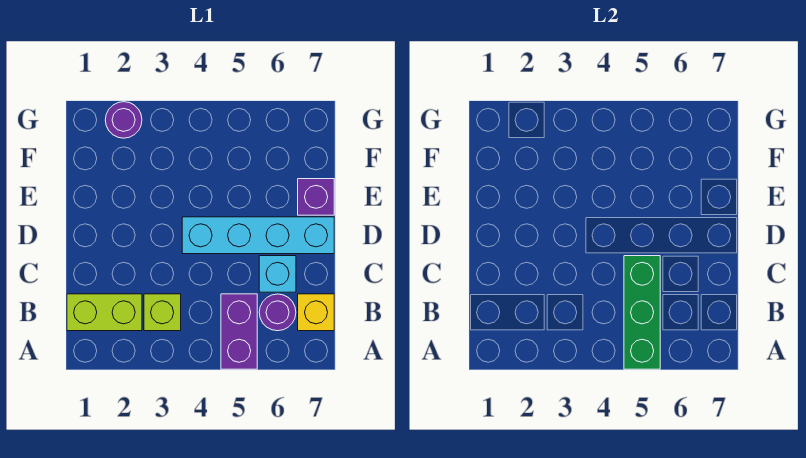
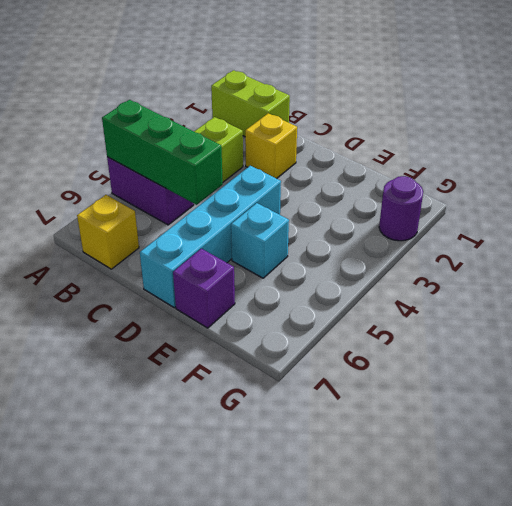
lime 1x2 brick [67,294,142,331] -> lime 1x2 brick turned to [211,70,290,137]
purple 1x1 round brick [259,294,296,331] -> none
none -> yellow 1x1 brick [245,113,297,179]
cyan 1x1 brick [259,256,296,292] -> cyan 1x1 brick moved to [231,203,289,278]

